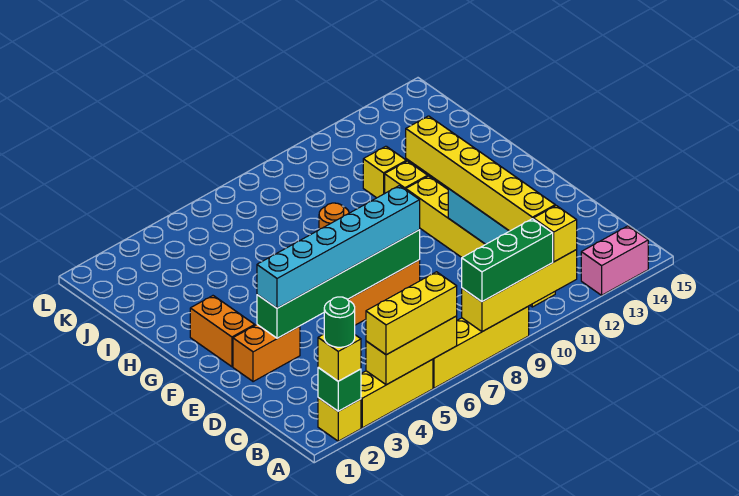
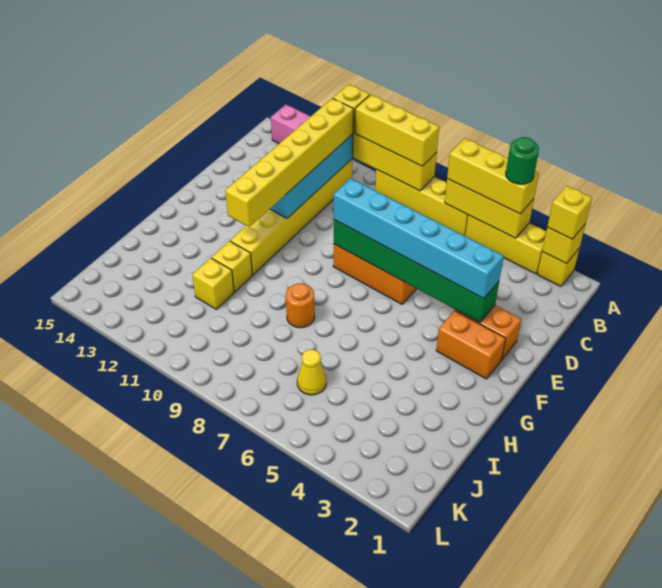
green 1x1 brick [318,368,361,411] -> yellow 1x1 brick [542,224,586,264]
green 1x1 round brick [324,297,355,347] -> green 1x1 round brick moved to [506,137,539,184]
green 1x3 brick [462,219,553,302] -> yellow 1x3 brick [355,95,439,166]
orange 1x2 brick [190,296,255,367] -> orange 1x2 brick turned to [436,311,506,379]
none -> yellow 1x1 cone [297,349,326,395]

